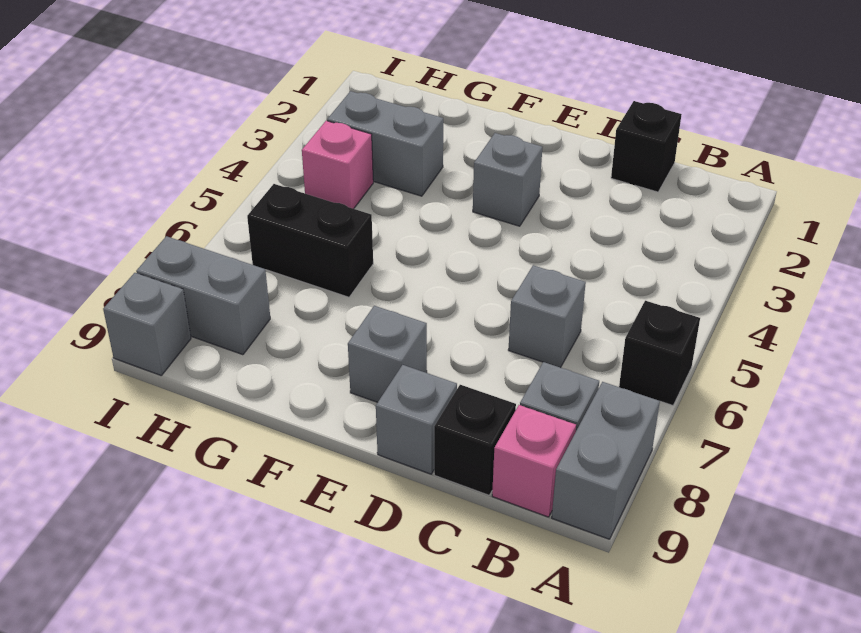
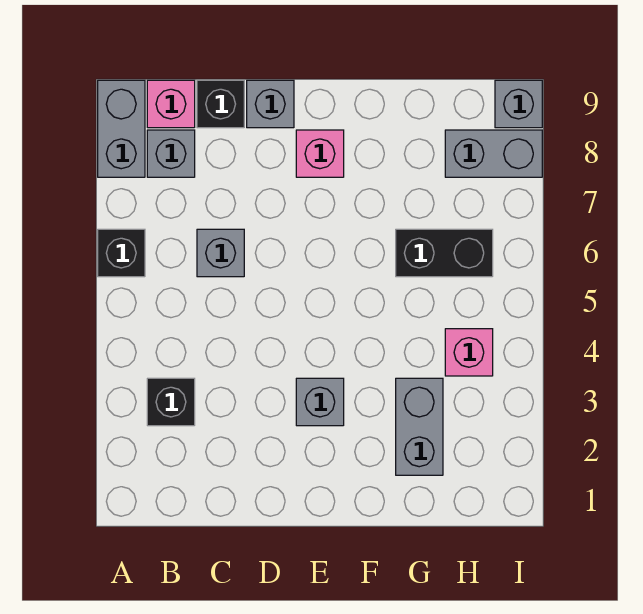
black 1x1 brick [611,101,682,192] -> black 1x1 brick moved to [147,378,195,426]
grey 1x1 brick [348,306,427,402] -> pink 1x1 brick [296,130,344,177]
grey 1x2 brick [327,91,443,196] -> grey 1x2 brick turned to [396,378,443,475]

